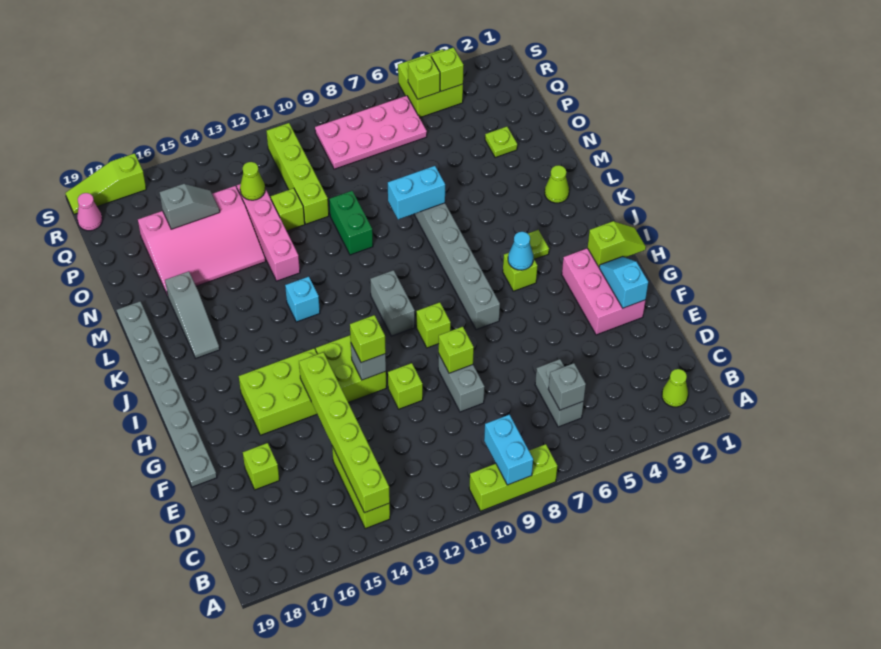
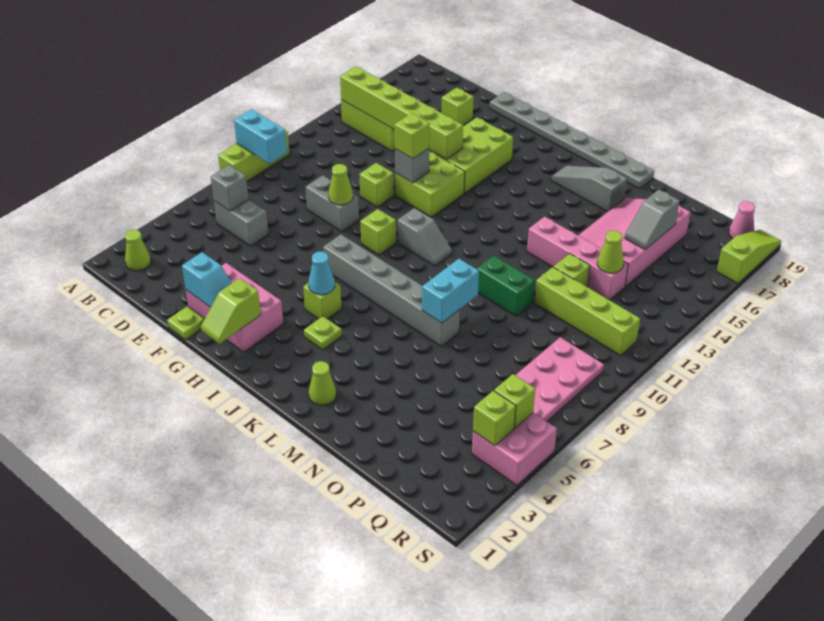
lime 1x1 brick [438,327,474,373] -> lime 1x1 cone [328,164,353,205]
grey 1x2 brick [370,270,415,336] -> grey 1x2 slope [398,208,452,266]
cyan 1x1 brick [285,277,320,322] -> none
lime 1x1 plate [485,127,517,158] -> lime 1x1 plate moved to [167,306,204,340]
lime 2x2 brick [398,49,463,118] -> pink 2x2 brick [472,413,557,485]

